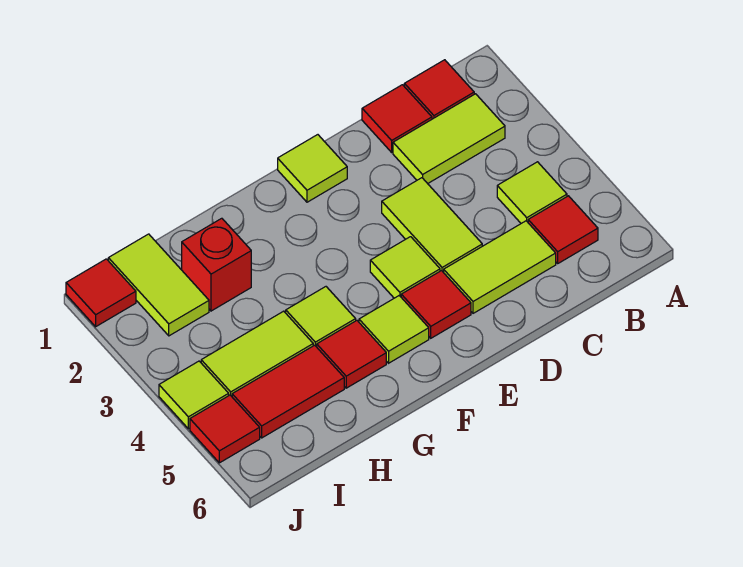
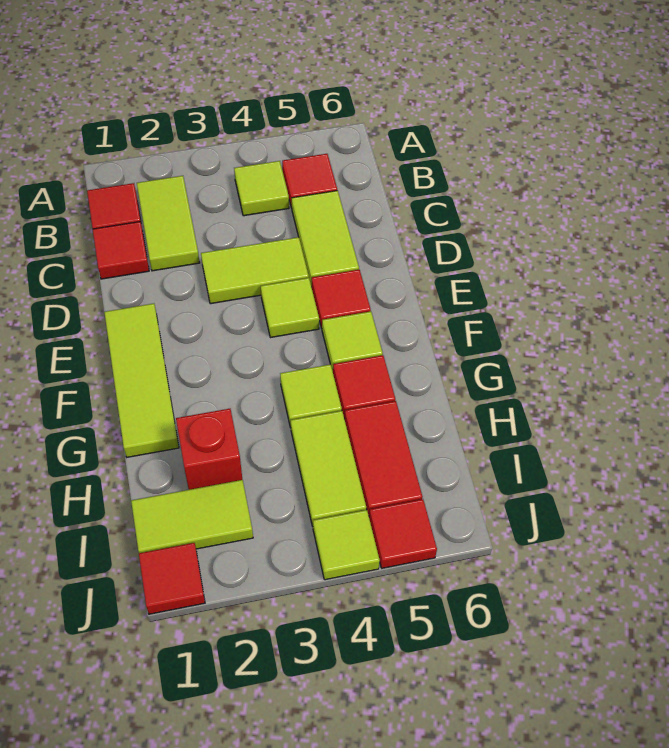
lime 1x1 tile [278,135,347,202] -> lime 1x3 tile [104,304,179,457]

